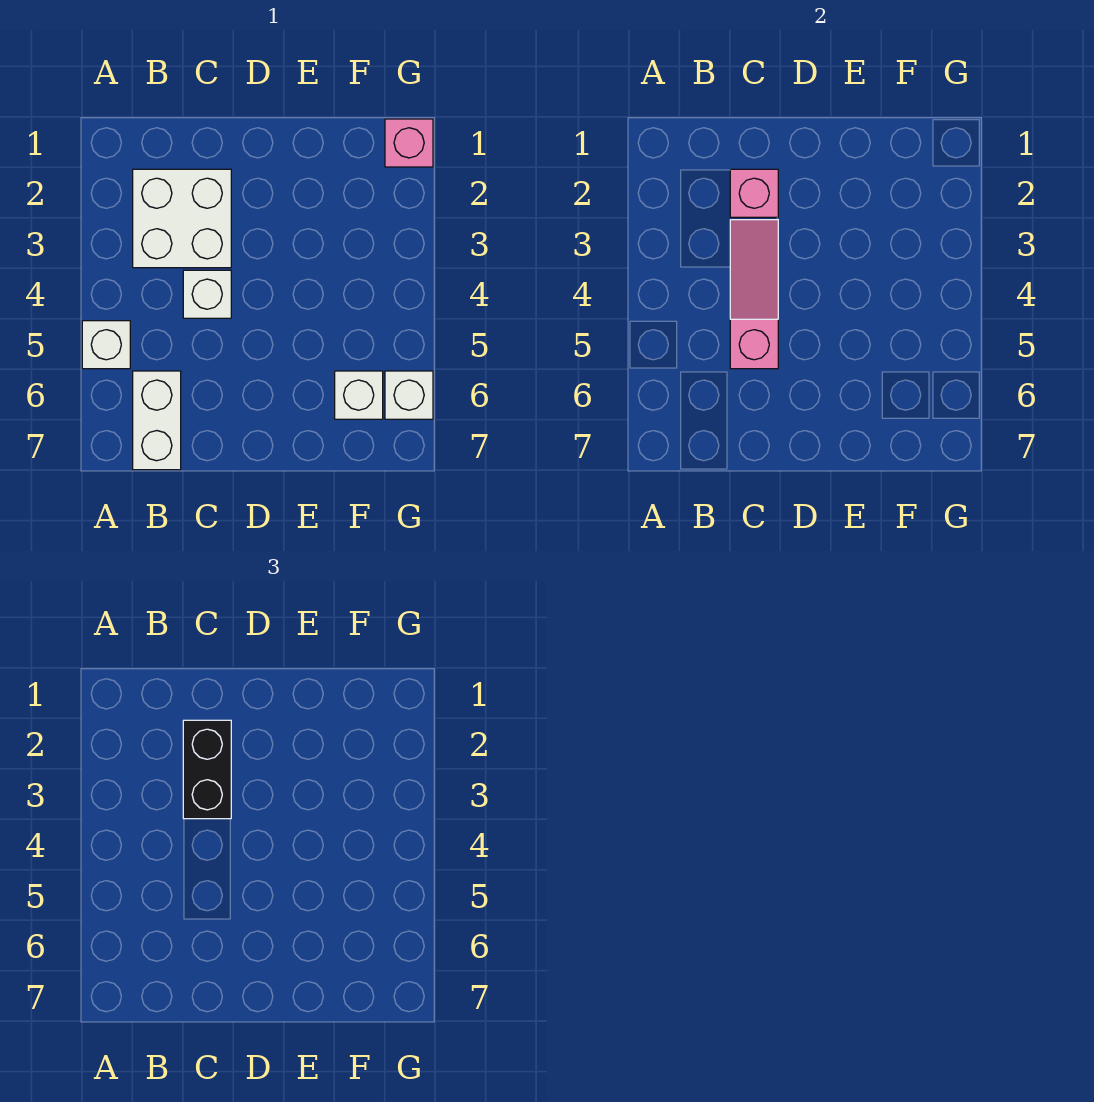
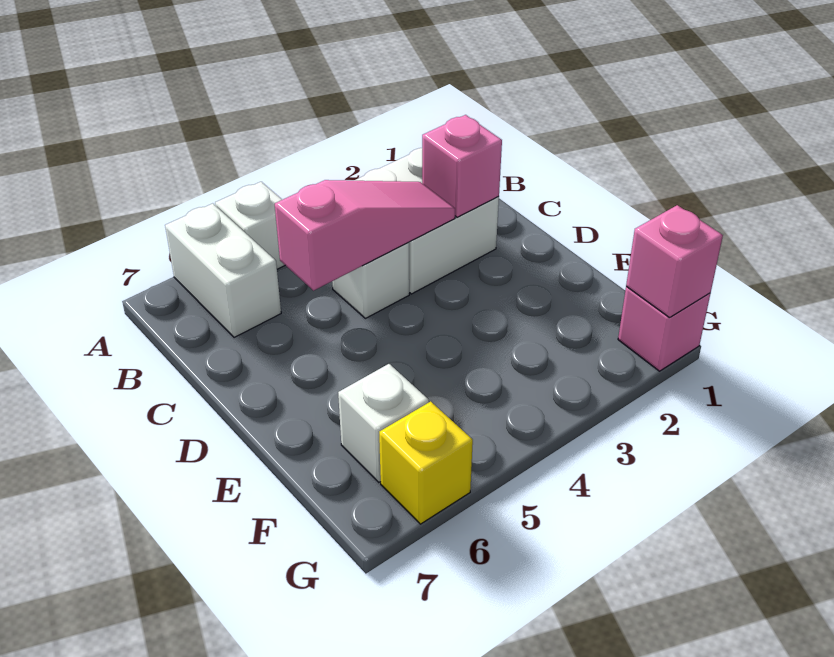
white 1x2 brick [133,371,181,470] -> white 1x2 brick turned to [165,203,281,338]
black 1x2 brick [183,720,231,819] -> none
none -> pink 1x1 brick [626,205,723,318]
white 1x1 brick [385,371,433,419] -> yellow 1x1 brick [379,401,473,524]

